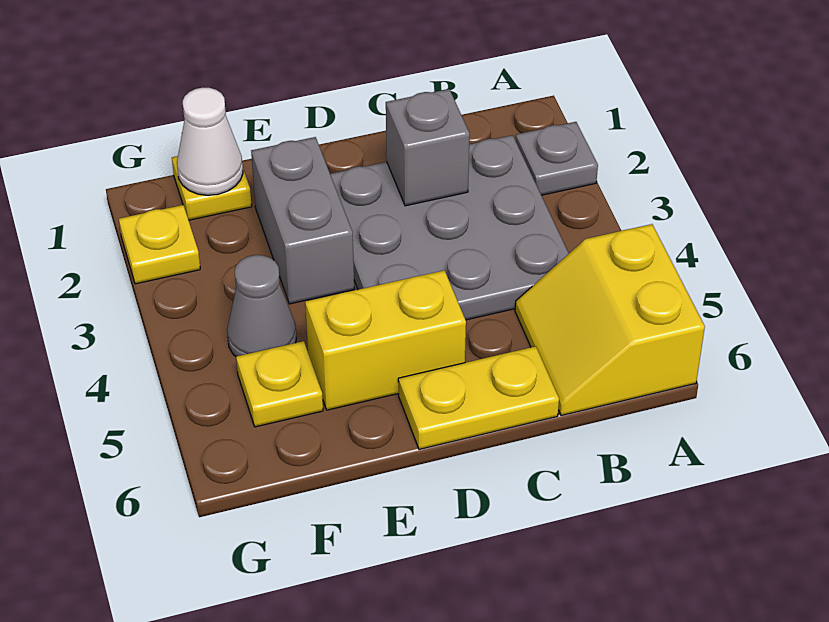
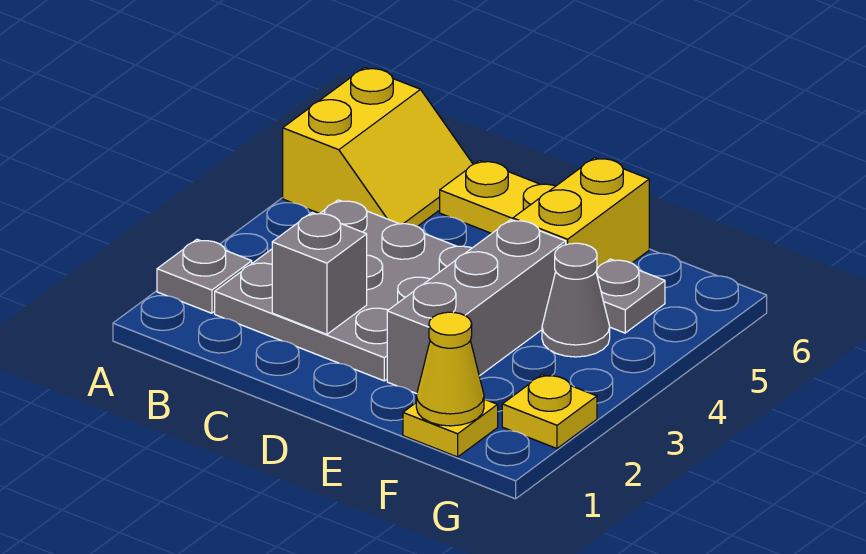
yellow 1x2 brick [305,270,466,410] -> yellow 1x2 brick turned to [513,158,649,268]
grey 1x2 brick [251,137,354,304] -> grey 1x3 brick [387,220,566,394]
white 1x1 cone [177,88,243,195] -> yellow 1x1 cone [416,312,484,426]
yellow 1x1 plate [236,341,323,427] -> grey 1x1 plate [596,259,665,333]

